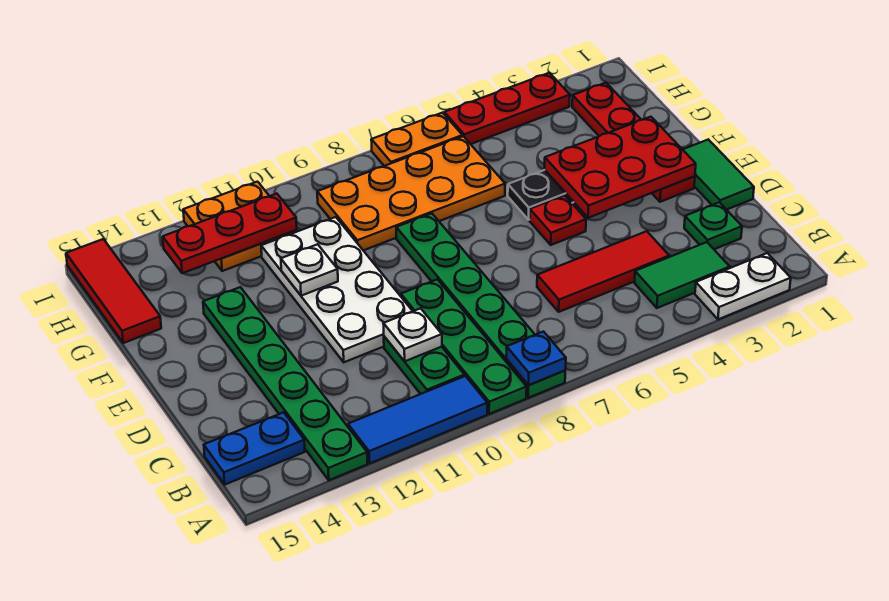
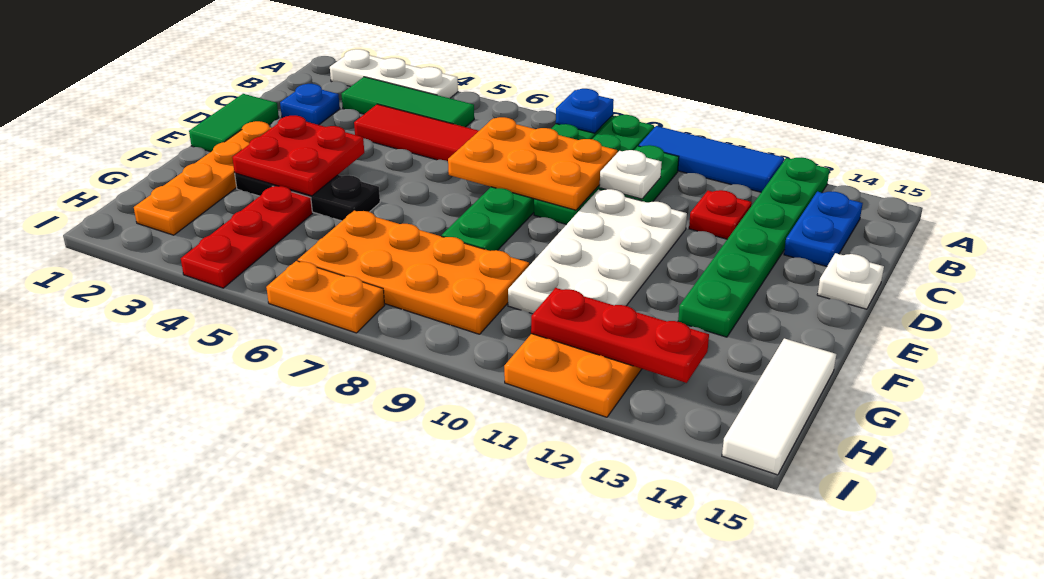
white 1x2 plate [695,253,791,319] -> white 1x3 plate [330,49,458,98]
green 1x2 tile [634,242,730,308] -> green 1x3 tile [341,77,474,127]
blue 1x2 plate [204,412,305,484] -> blue 1x2 plate turned to [784,191,863,267]
green 1x1 plate [684,202,742,249] -> blue 1x1 plate [280,84,340,125]
none -> orange 2x3 plate [448,117,617,210]
red 1x4 plate [572,83,695,202] -> orange 1x4 plate [134,121,271,235]
red 2x3 plate [545,117,696,218] -> red 2x2 plate [232,115,364,196]
red 1x1 plate [530,195,586,245] -> red 1x1 plate moved to [689,190,752,239]
white 1x1 plate [281,244,338,296] -> white 1x1 plate moved to [817,253,884,309]
red 1x3 tile [66,239,161,343] -> white 1x3 tile [722,338,836,475]
red 1x3 plate [444,73,570,144] -> red 1x3 plate turned to [181,186,312,288]

